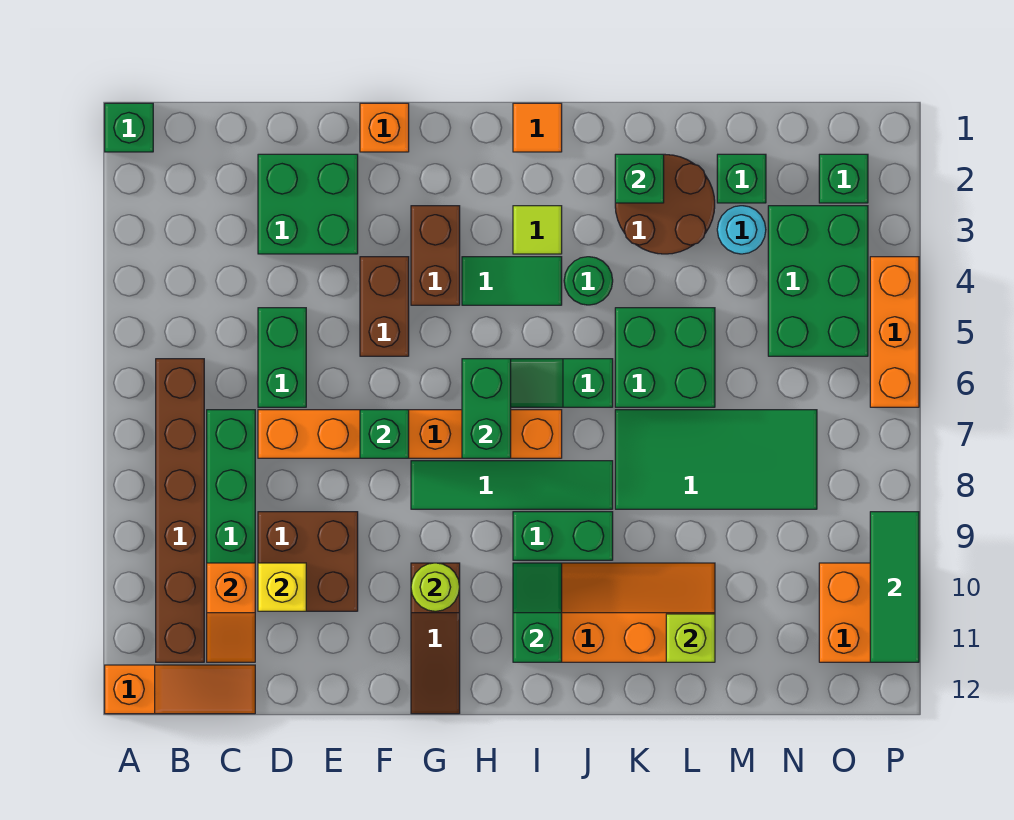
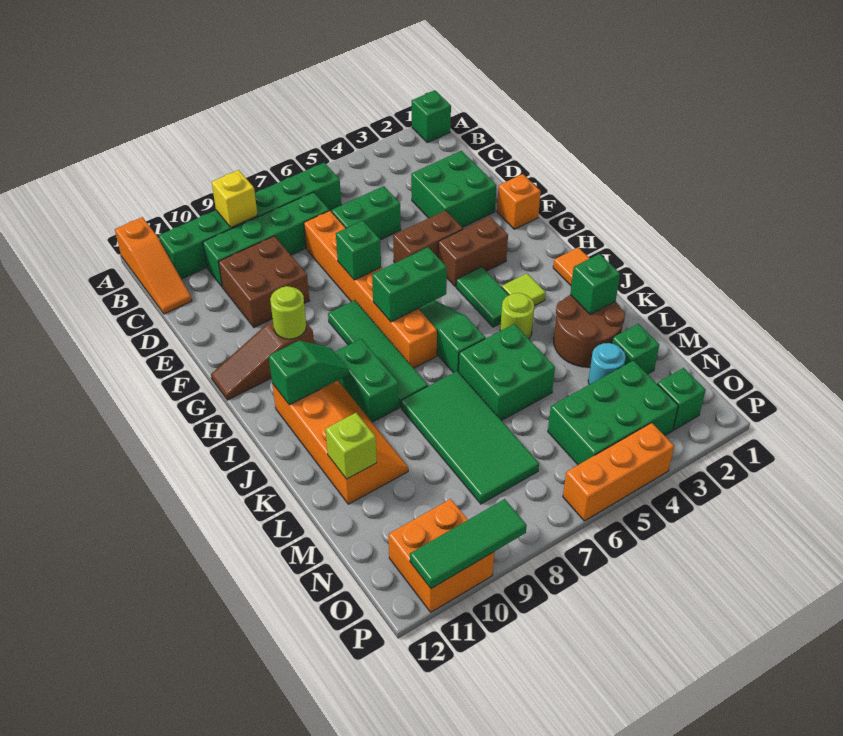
brown 1x6 brick [156,359,204,662] -> green 1x6 brick [159,163,341,279]
orange 1x2 slope [207,563,255,662] -> none
yellow 1x1 brick [258,563,306,611] -> yellow 1x1 brick moved to [212,170,258,227]
green 1x1 round brick [564,257,613,305] -> lime 1x1 round brick [500,293,534,339]

